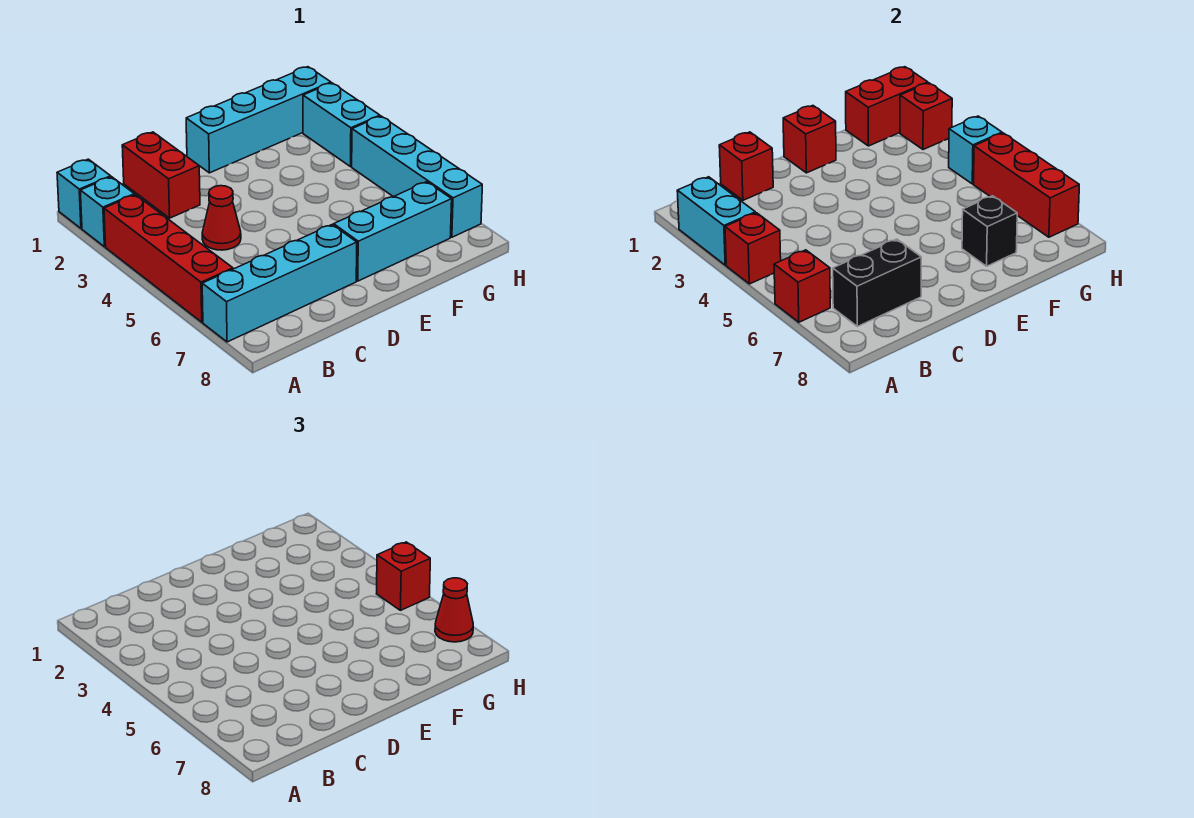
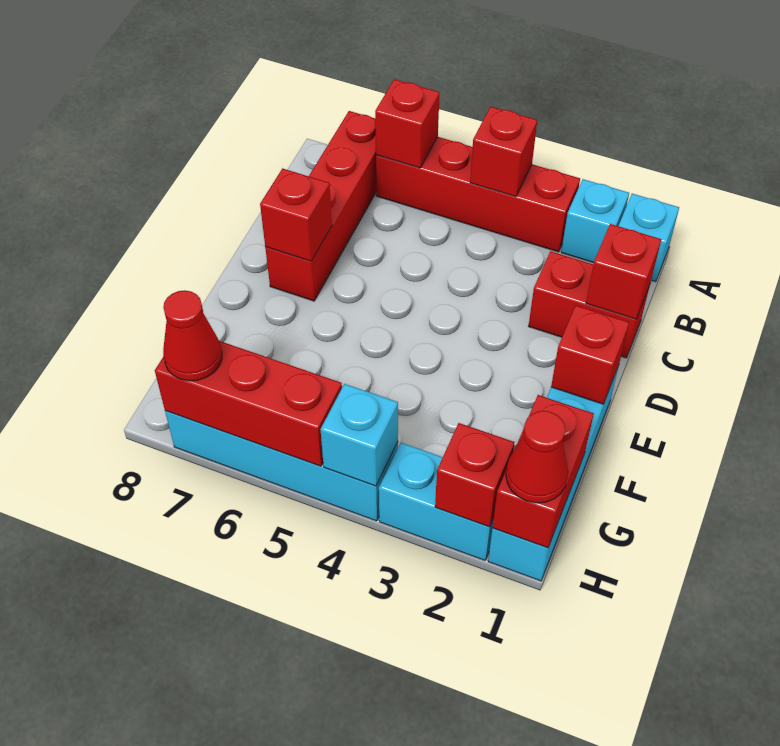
cyan 1x2 brick [677,177,755,265] -> none
cyan 1x4 brick [202,225,357,342] -> red 1x4 brick [265,111,376,301]
black 1x2 brick [833,239,921,326] -> none
red 1x1 cone [202,186,241,250] -> red 1x1 cone moved to [506,411,568,503]
cyan 1x3 brick [334,182,452,281] -> none
black 1x1 brick [962,196,1017,266] -> none
red 1x1 brick [377,542,430,610] -> red 1x1 brick moved to [260,168,332,261]

